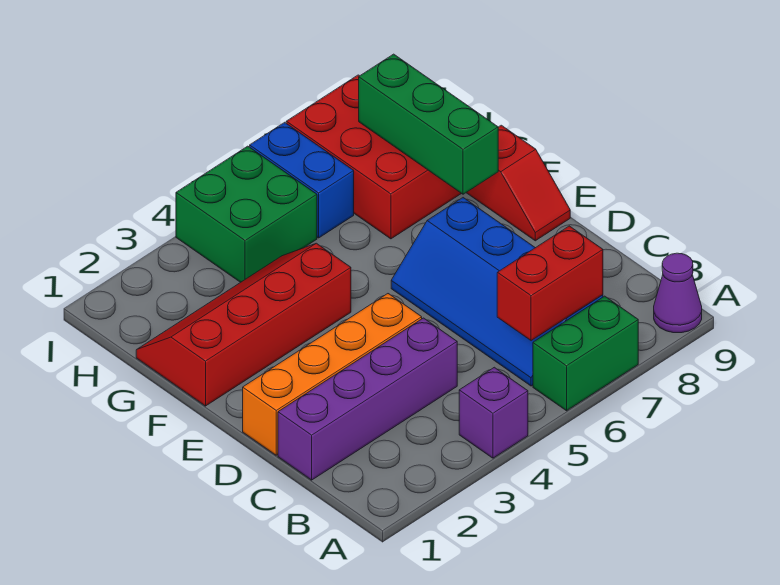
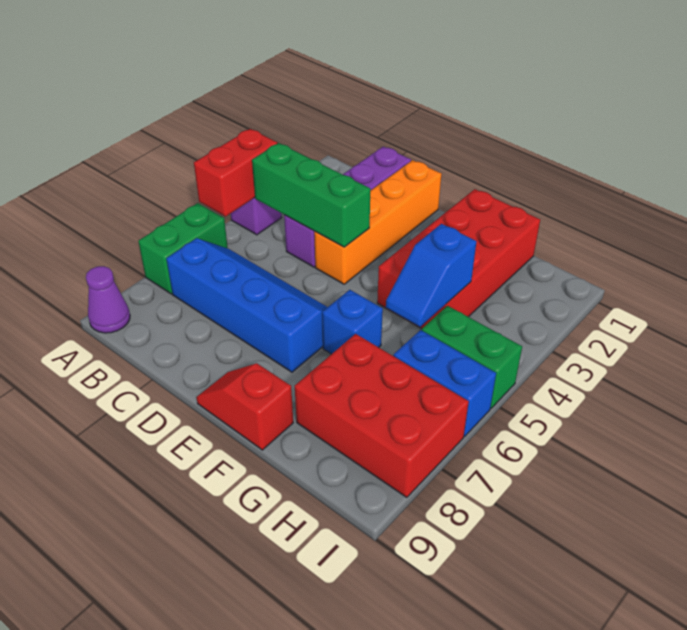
red 1x2 brick [497,226,603,341] -> red 1x2 brick moved to [194,129,277,217]
red 2x4 slope [136,243,351,406] -> red 2x4 brick [377,189,540,328]
none -> blue 1x1 brick [322,290,383,354]
green 1x3 brick [359,54,498,194] -> green 1x3 brick moved to [252,143,370,247]
none -> blue 1x2 slope [386,224,477,327]
green 2x2 brick [176,146,317,282] -> green 1x2 brick [422,306,522,408]

